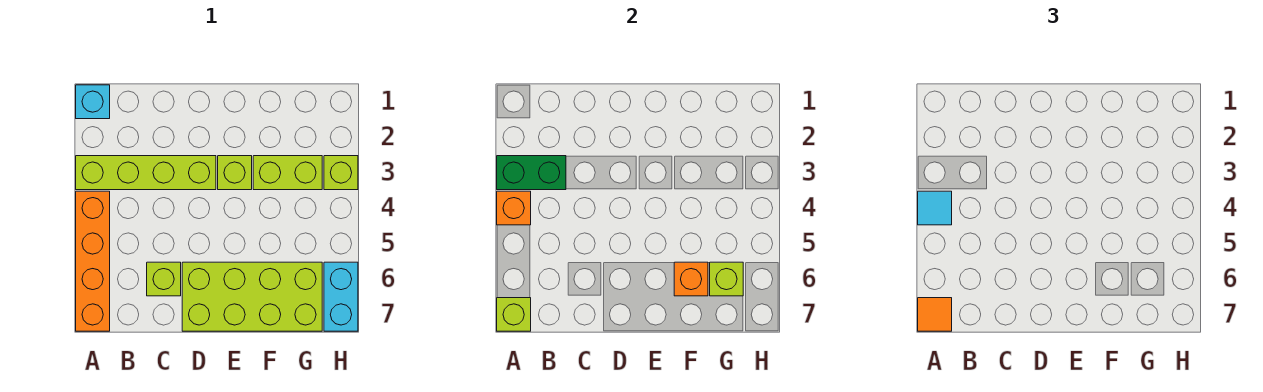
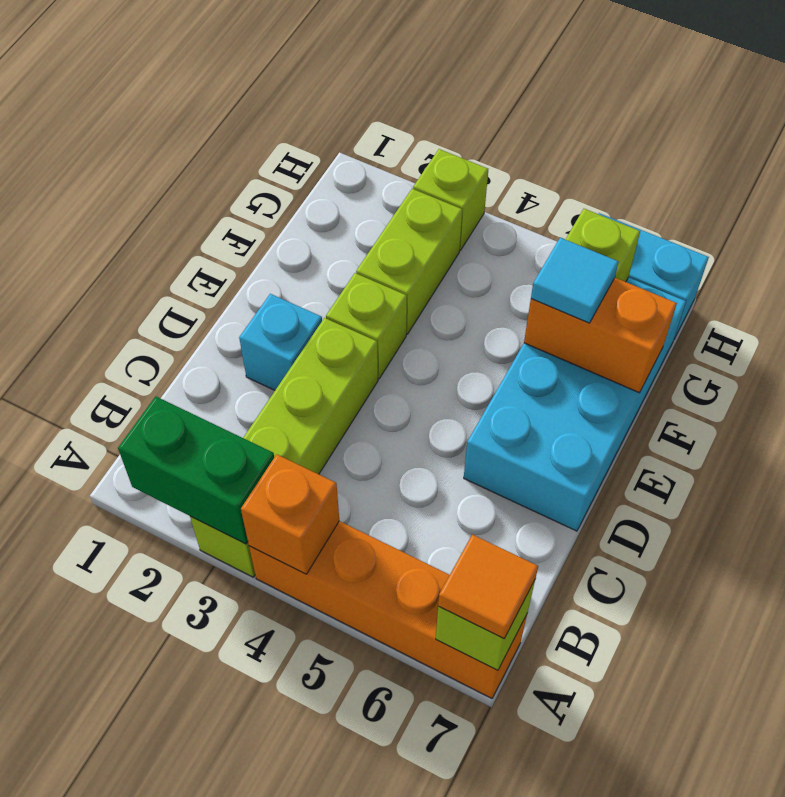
cyan 1x1 brick [76,85,110,119] -> cyan 1x1 brick moved to [239,294,322,390]
green 1x2 brick [497,156,566,190] -> green 1x2 brick turned to [118,396,274,544]
cyan 1x1 tile [918,191,952,225] -> cyan 1x1 tile moved to [531,238,618,323]
lime 1x1 brick [147,262,181,296] -> none
lime 2x4 brick [182,262,322,331] -> cyan 2x4 brick [464,277,686,531]
orange 1x1 brick [674,262,708,296] -> orange 1x2 brick [524,278,677,393]

